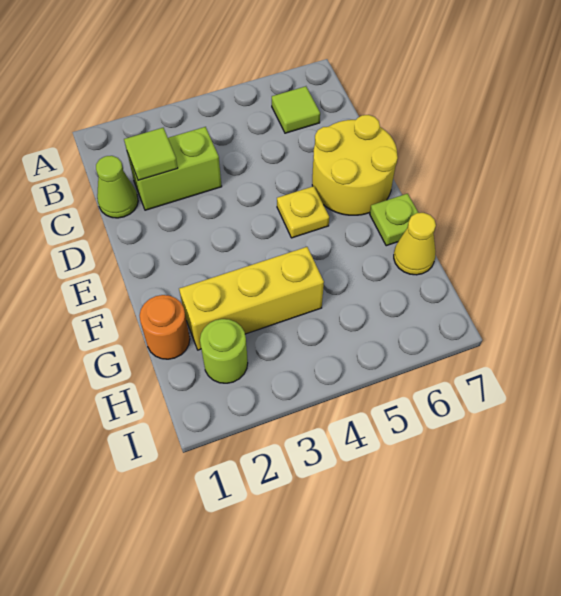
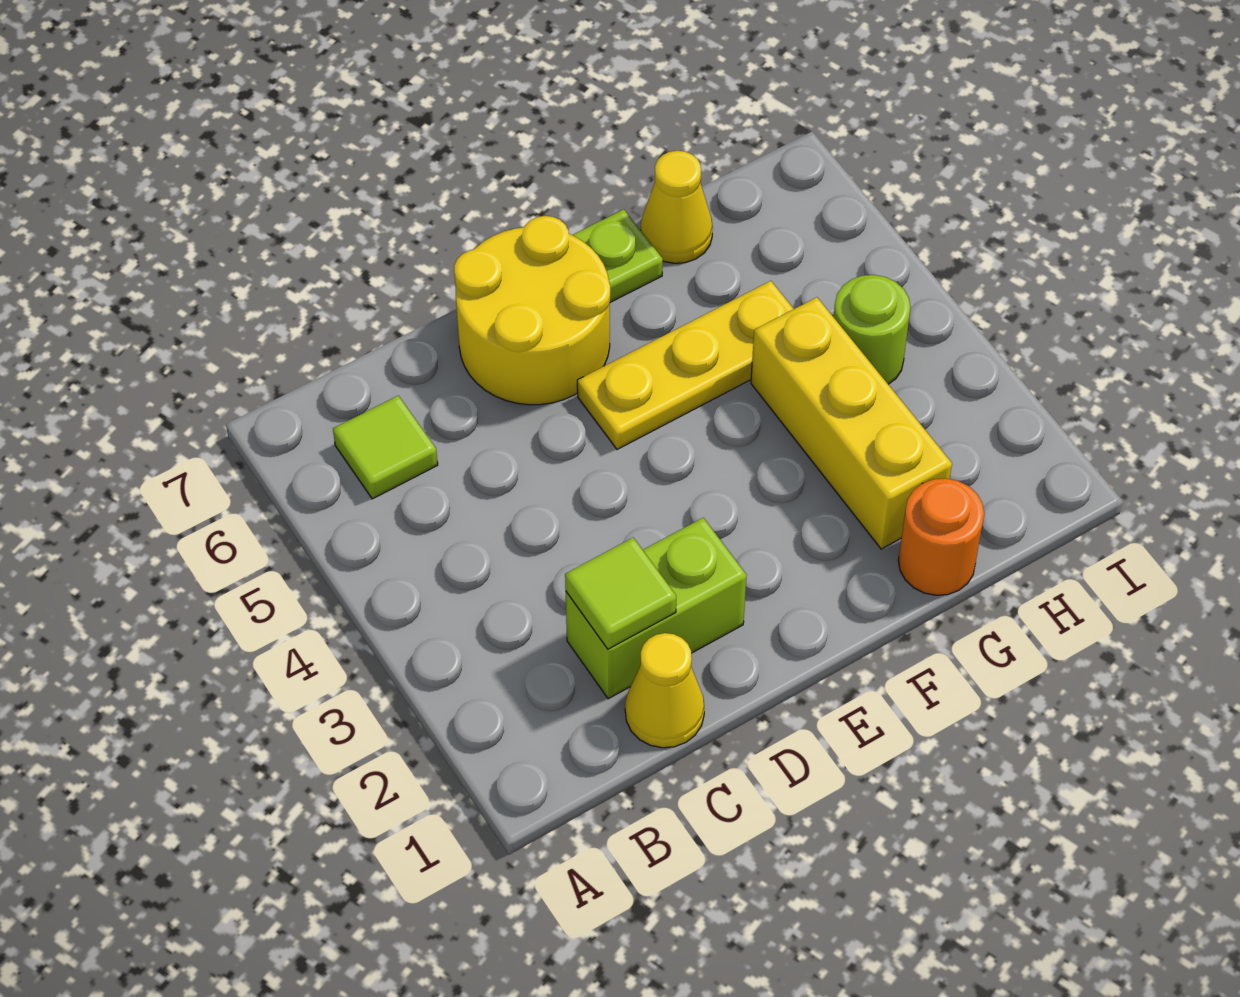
lime 1x1 cone [96,156,138,218] -> yellow 1x1 cone [625,633,704,748]
lime 1x2 brick [127,127,222,210] -> lime 1x2 brick turned to [566,518,747,699]
yellow 1x1 plate [277,186,329,238] -> yellow 1x3 plate [577,281,793,449]
lime 1x1 round brick [200,319,248,383] -> lime 1x1 round brick moved to [834,275,911,384]

